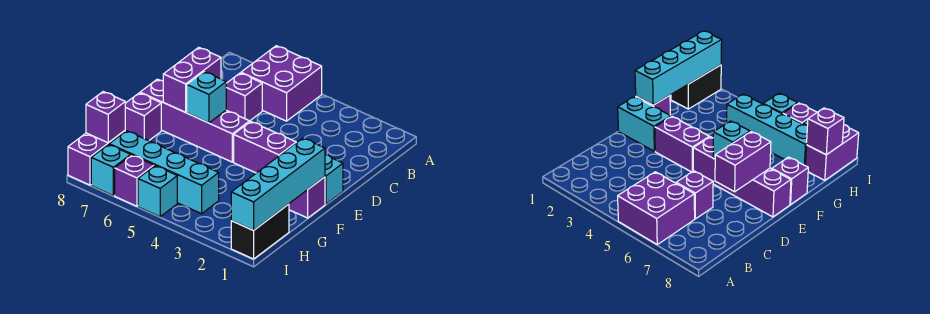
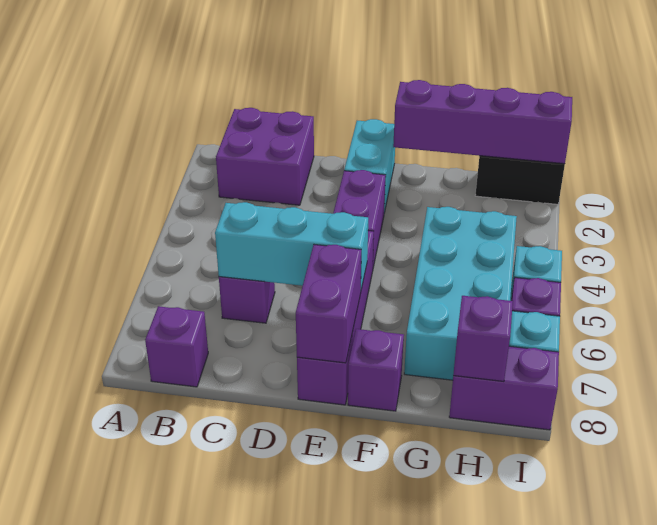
purple 2x2 brick [241,46,322,121] -> purple 2x2 brick moved to [216,108,314,205]
purple 1x2 brick [163,47,221,112] -> purple 1x2 brick turned to [296,245,361,363]
cyan 1x1 brick [187,72,226,123] -> cyan 1x3 brick [215,202,368,289]
purple 1x1 brick [289,177,325,218] -> purple 1x1 brick moved to [145,306,208,387]
cyan 1x4 brick [231,138,325,230] -> purple 1x4 brick [393,80,572,164]
cyan 1x4 brick [109,131,219,214] -> cyan 2x4 brick [404,207,517,380]

